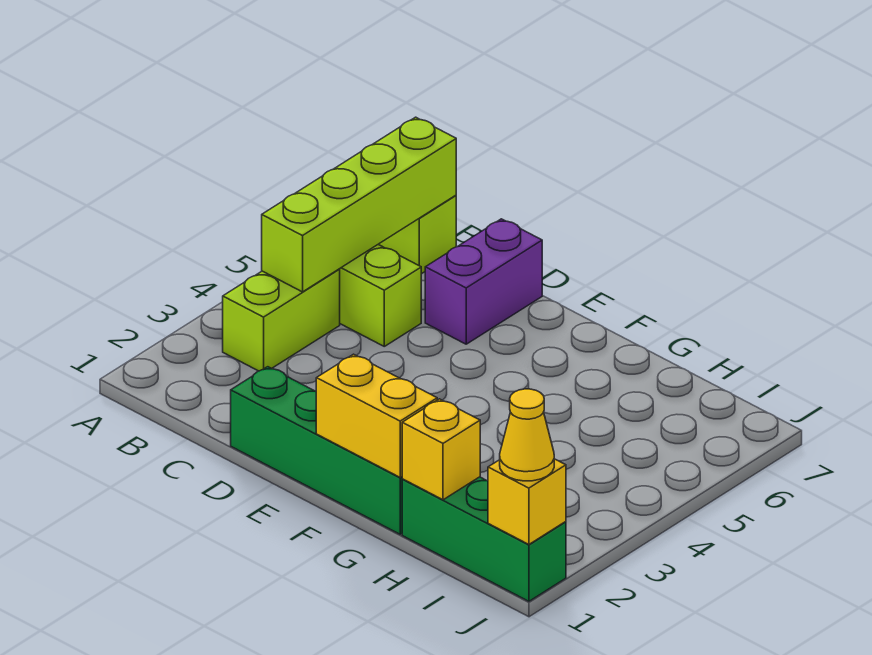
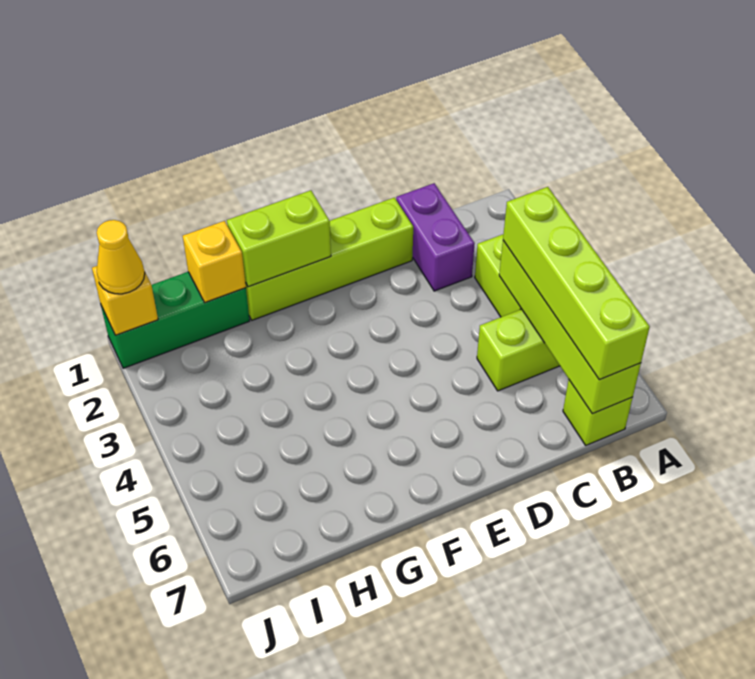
none -> lime 1x4 brick [503,187,650,380]
green 1x4 brick [231,367,402,534] -> lime 1x4 brick [245,198,413,320]
purple 1x2 brick [425,219,542,344] -> purple 1x2 brick moved to [396,183,475,291]
yellow 1x2 brick [316,354,437,477] -> lime 1x2 brick [227,190,331,287]

